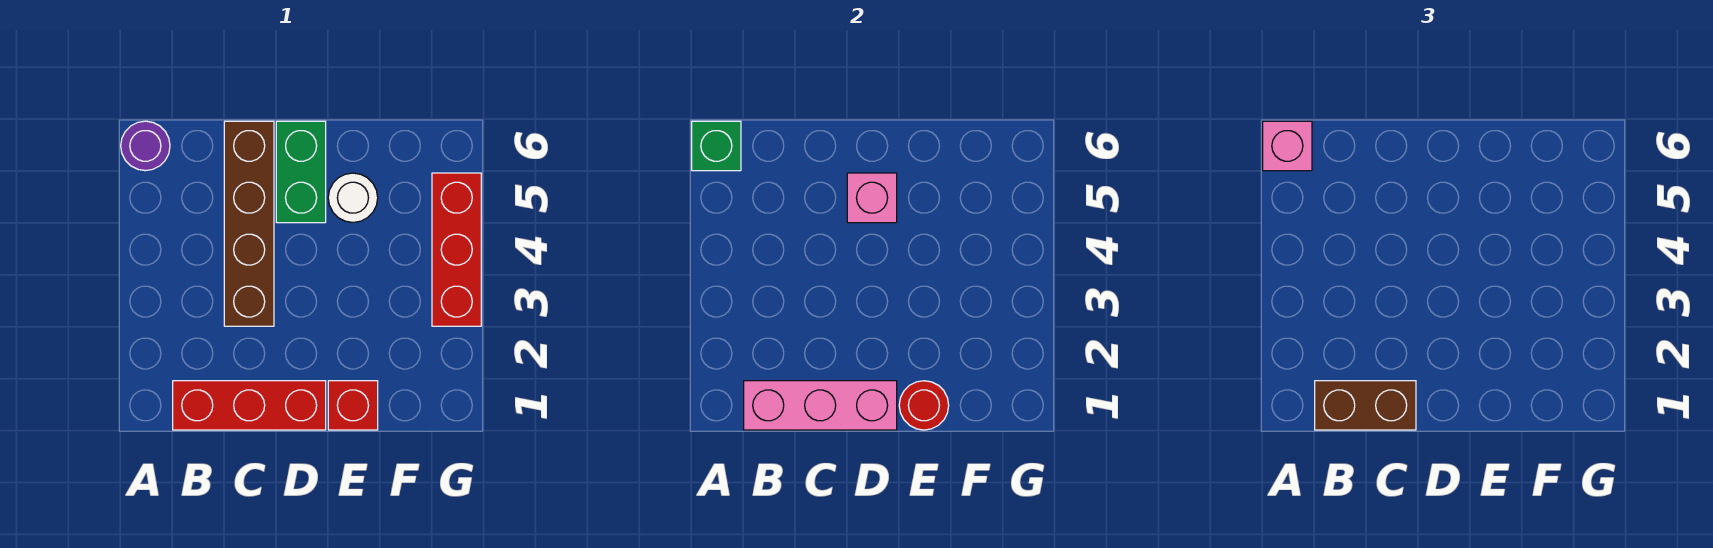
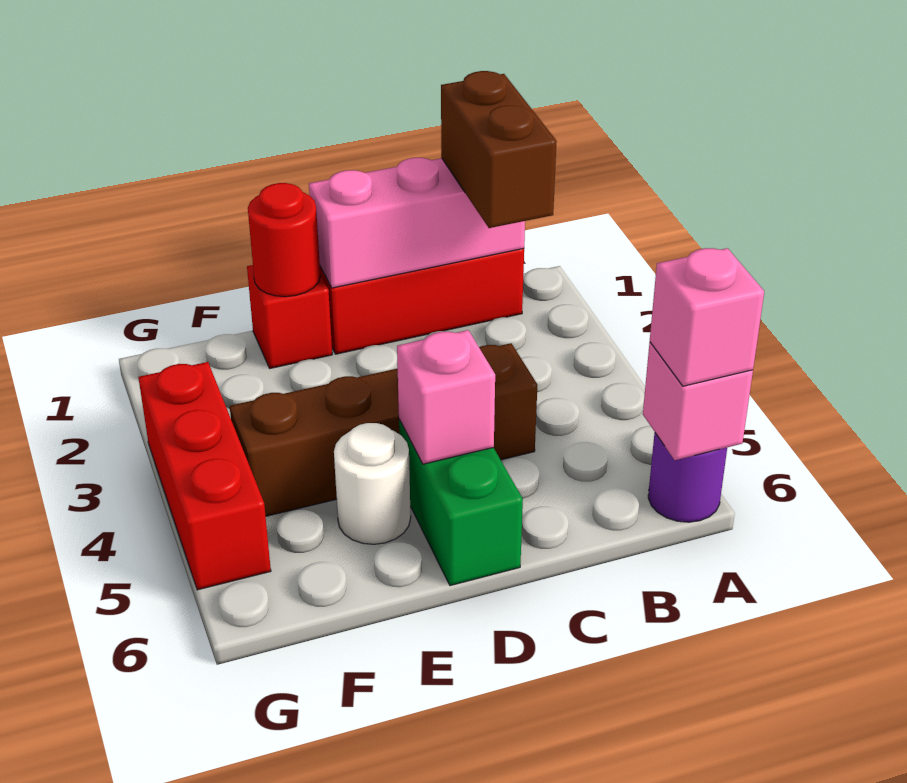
green 1x1 brick [692,121,741,171] -> pink 1x1 brick [643,342,753,460]
brown 1x2 brick [1315,381,1416,430] -> brown 1x2 brick turned to [441,71,557,228]
brown 1x4 brick [224,121,274,326] -> brown 1x4 brick turned to [230,343,537,516]

